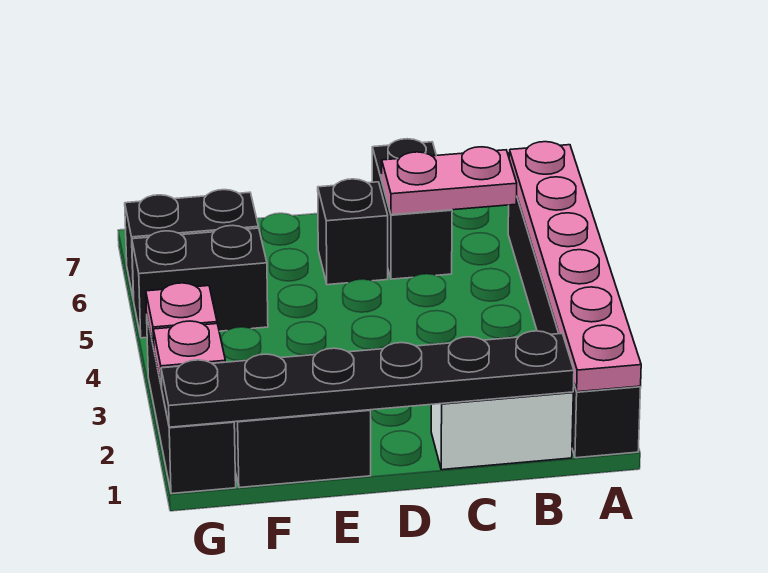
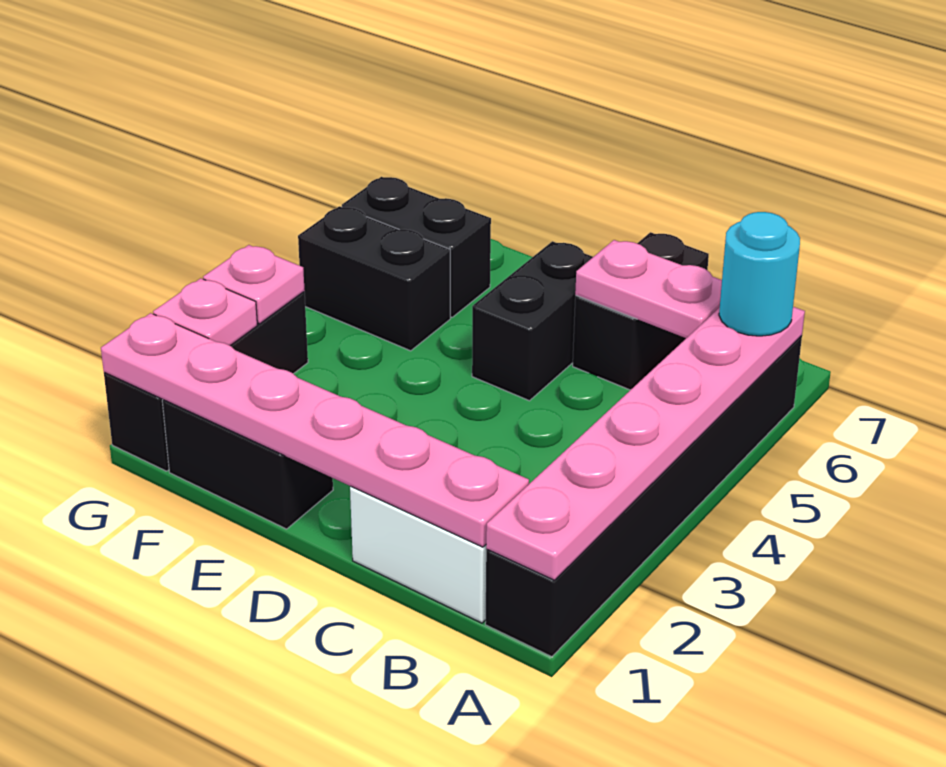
none -> cyan 1x1 round brick [719,212,800,336]
black 1x6 plate [161,331,574,427] -> pink 1x6 plate [101,313,529,547]
black 1x1 brick [318,179,388,285] -> black 1x2 brick [472,241,593,401]

